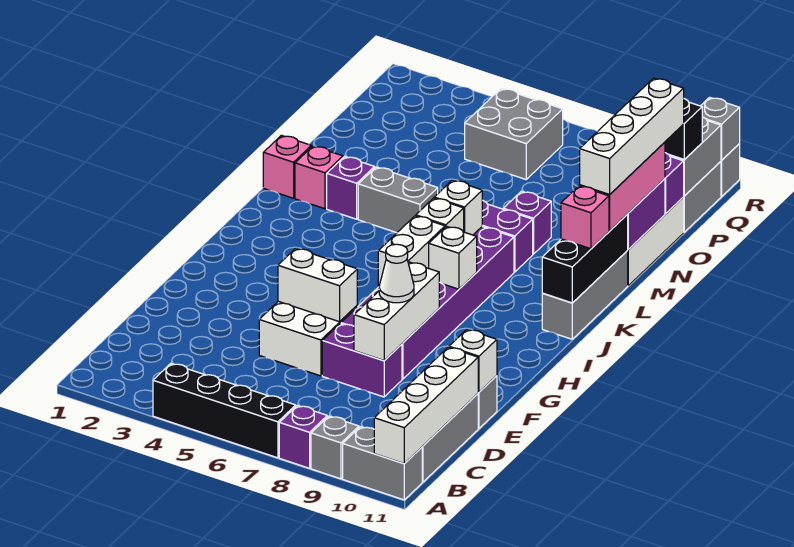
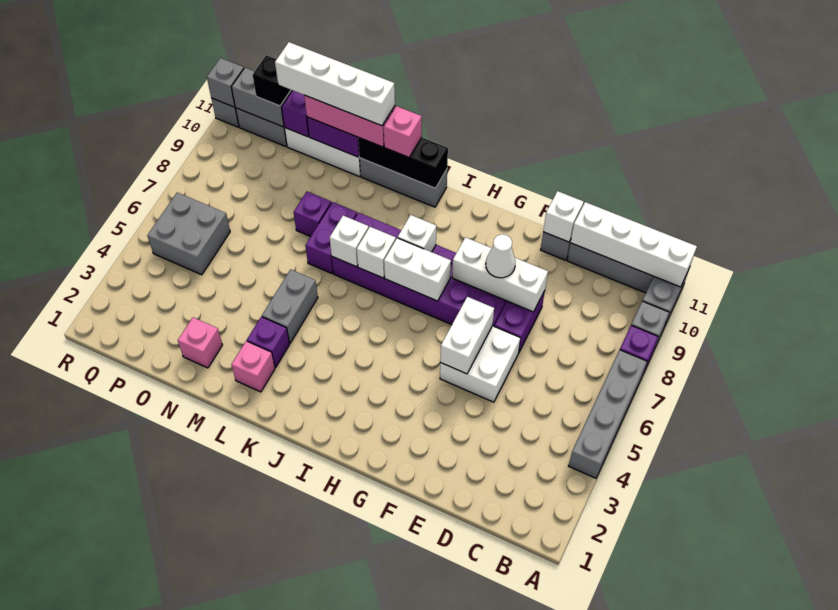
black 1x4 brick [153,363,296,458] -> grey 1x4 brick [569,350,647,478]
pink 1x1 brick [263,135,311,198] -> pink 1x1 brick moved to [178,318,222,368]

